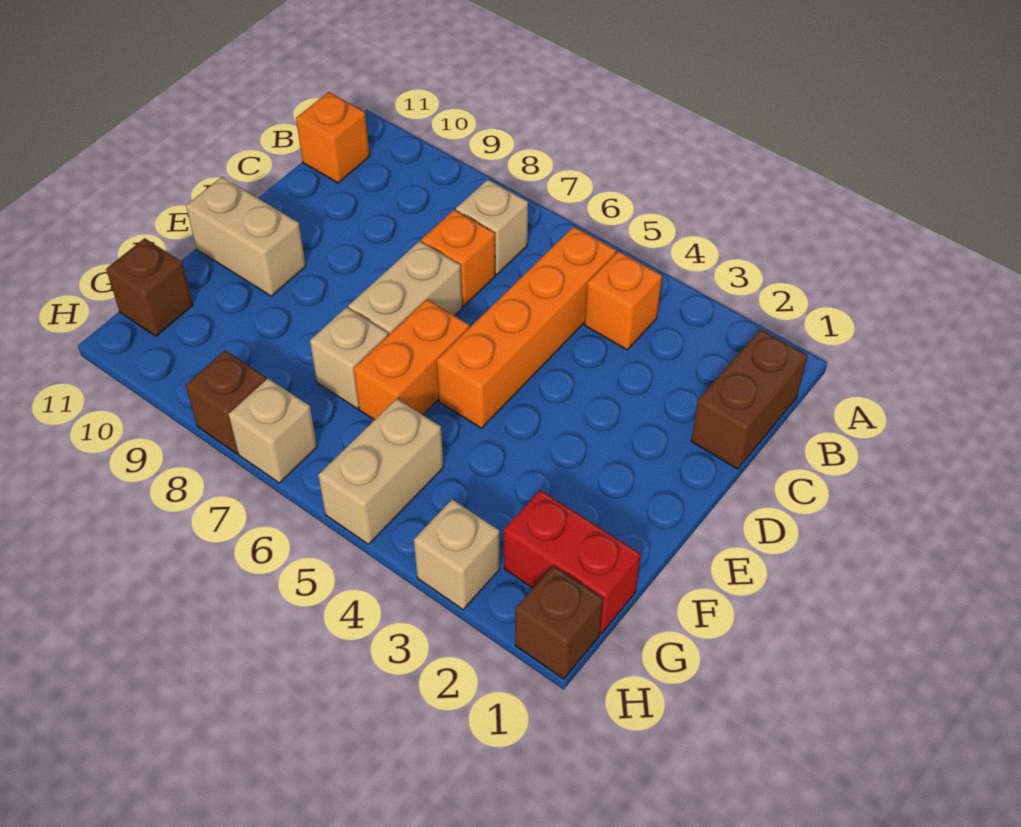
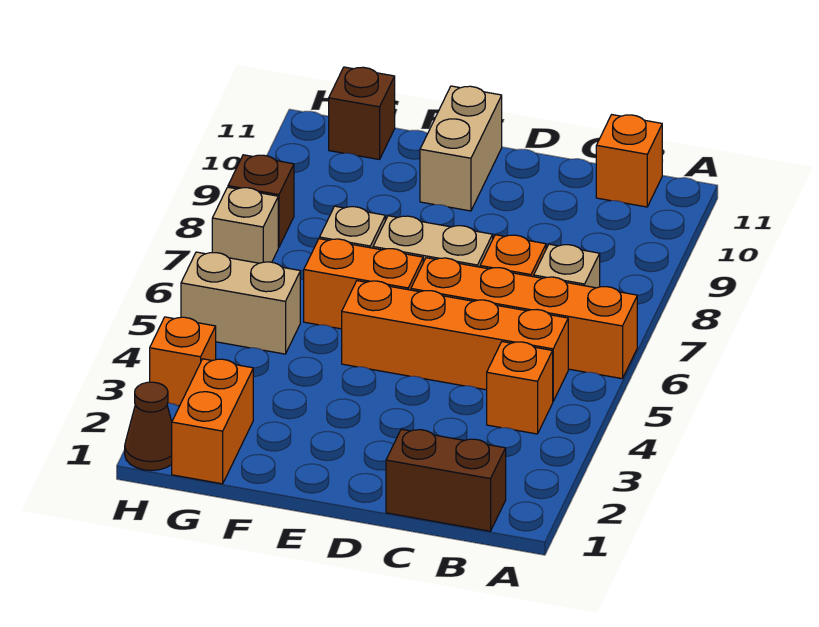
none -> orange 1x4 brick [411,258,637,379]
red 1x2 brick [504,490,641,633] -> orange 1x2 brick [172,359,253,484]
brown 1x1 brick [515,566,603,679] -> brown 1x1 cone [125,382,172,470]
tan 1x1 brick [414,499,500,610] -> orange 1x1 brick [150,317,216,406]

